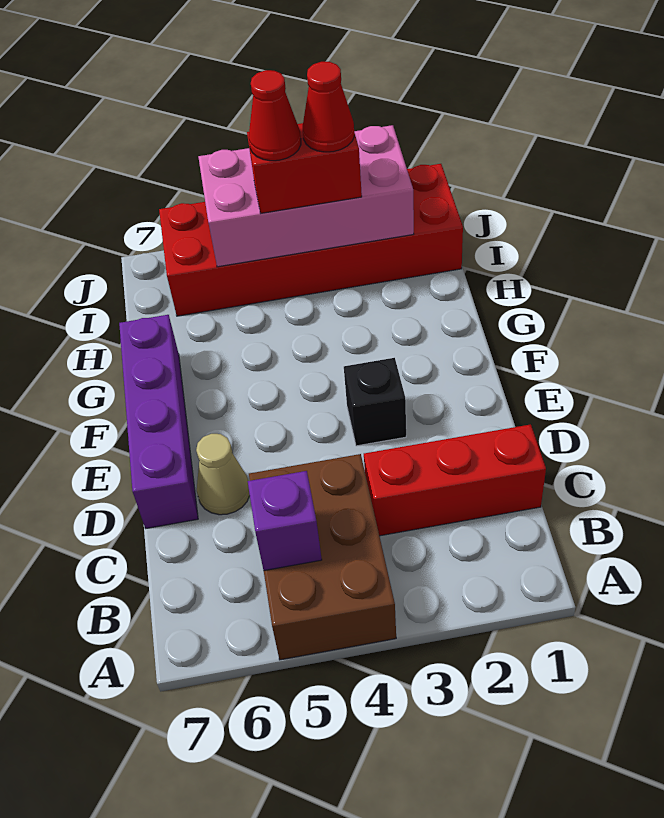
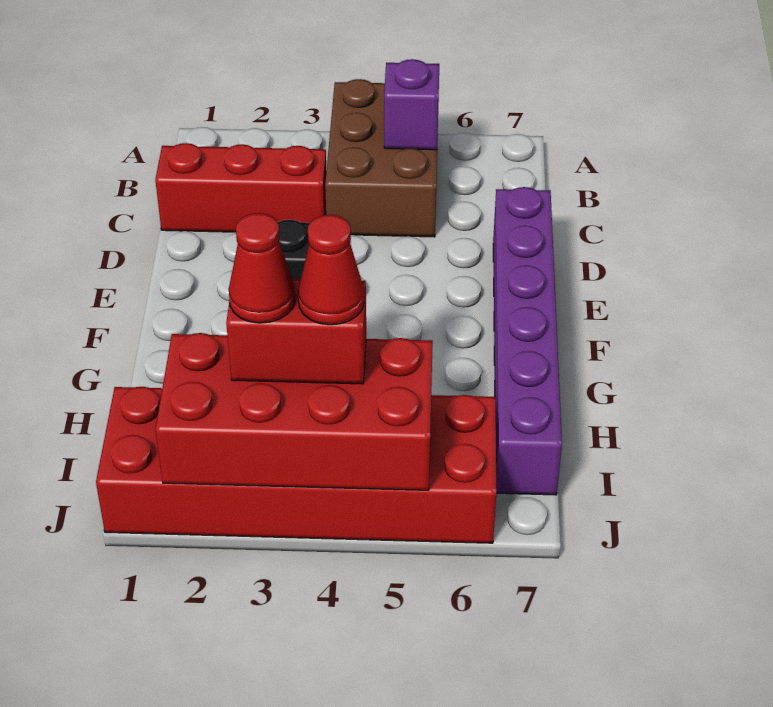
tan 1x1 cone [196,434,250,515] -> none
purple 1x4 brick [119,315,198,528] -> purple 1x6 brick [493,187,562,495]
pink 2x4 brick [198,125,414,267] -> red 2x4 brick [155,333,433,490]

